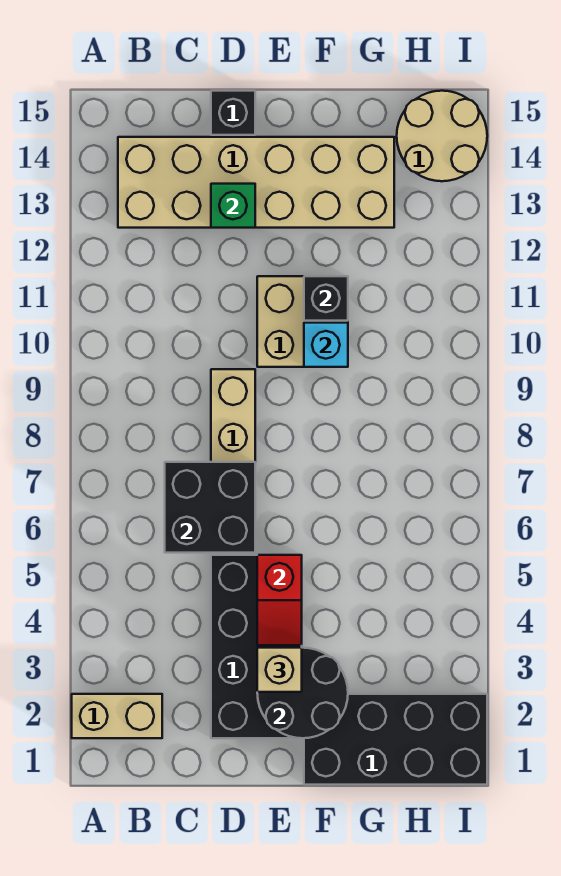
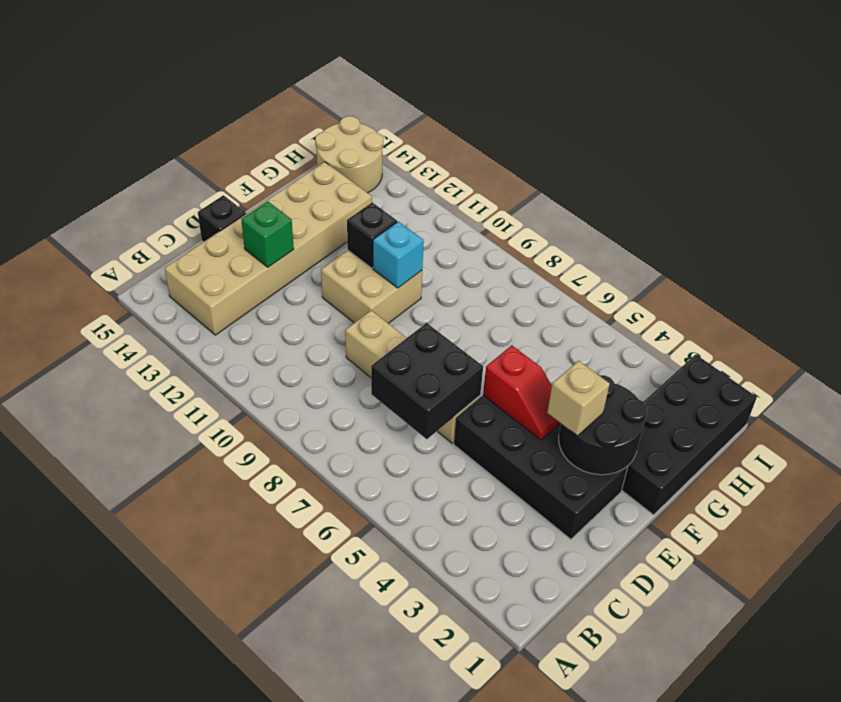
tan 1x2 brick [72,694,162,738] -> none

